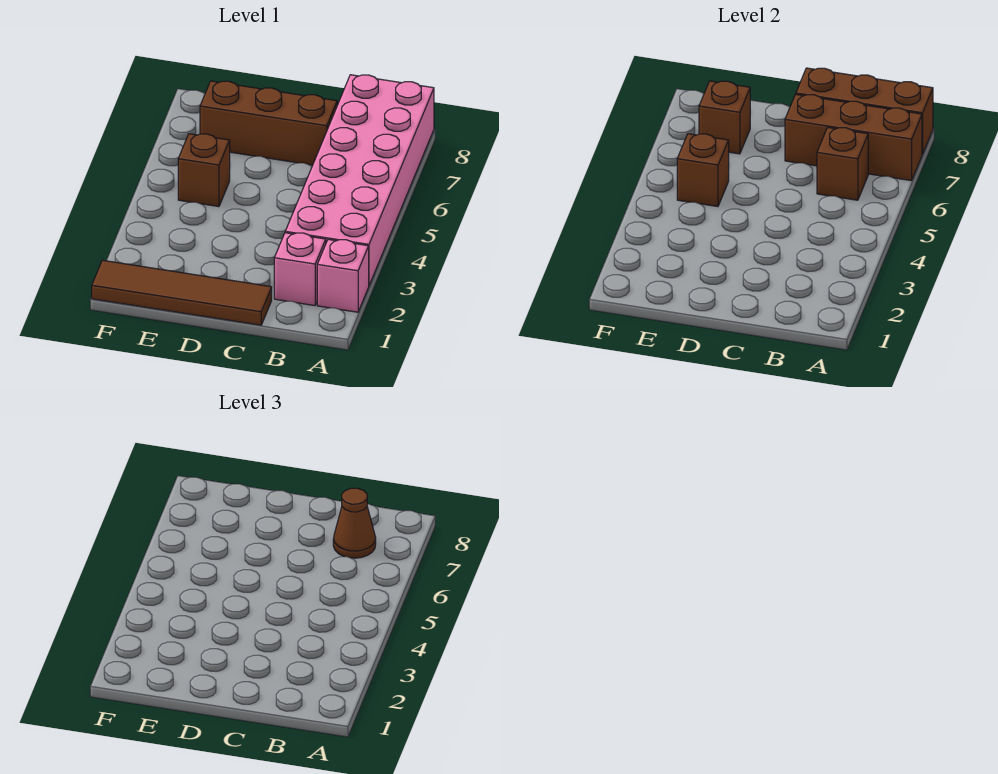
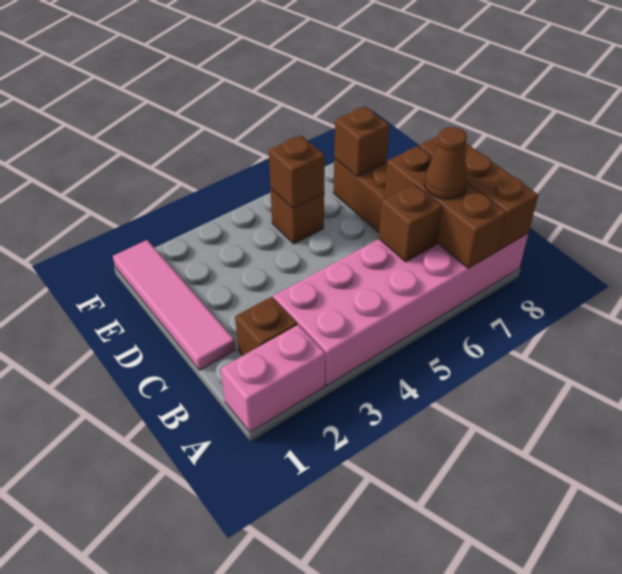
pink 1x1 brick [317,239,369,312] -> pink 1x2 brick [221,325,325,432]
pink 1x1 brick [274,233,326,306] -> brown 1x1 brick [235,297,297,355]
brown 1x4 tile [92,260,272,325] -> pink 1x4 tile [113,240,236,370]

